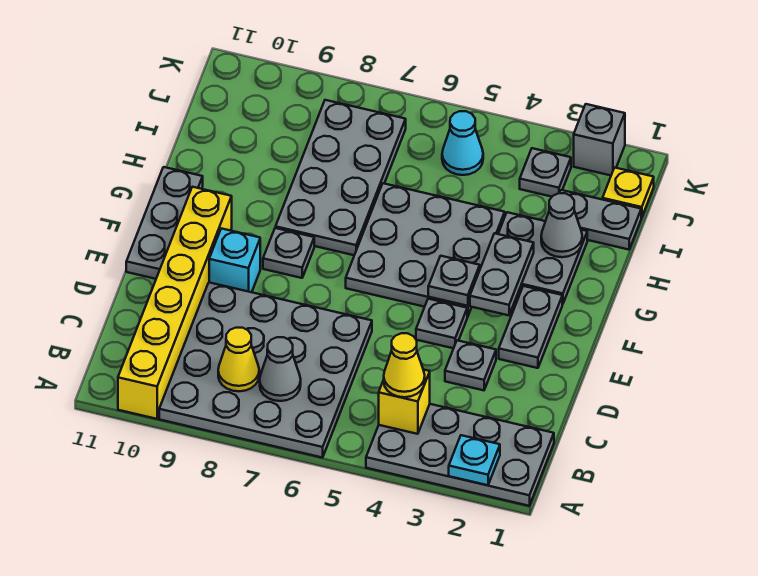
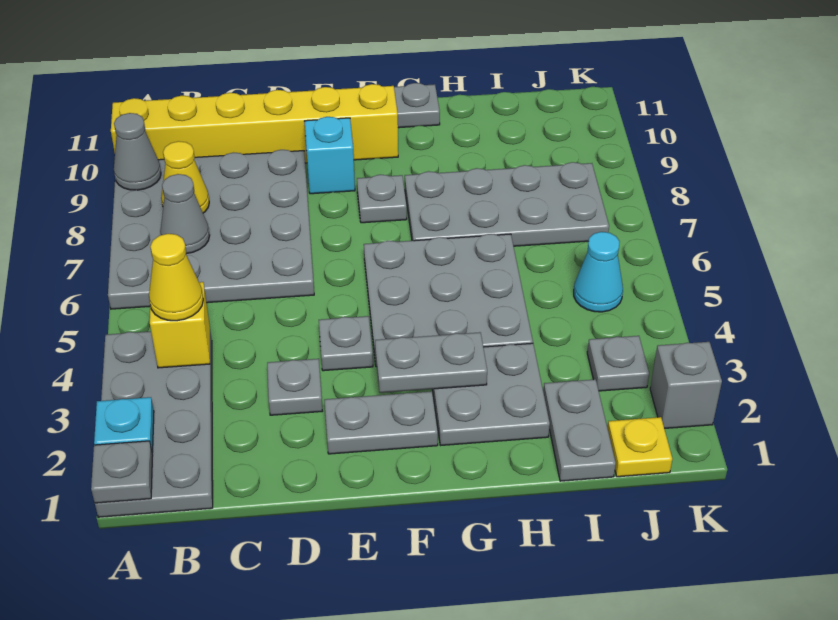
grey 1x1 plate [428,256,480,306] -> grey 1x1 plate moved to [91,441,153,503]
grey 1x1 cone [541,193,582,257] -> grey 1x1 cone moved to [114,113,161,190]

